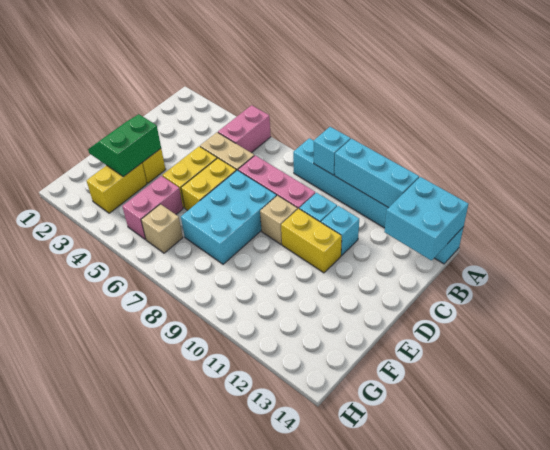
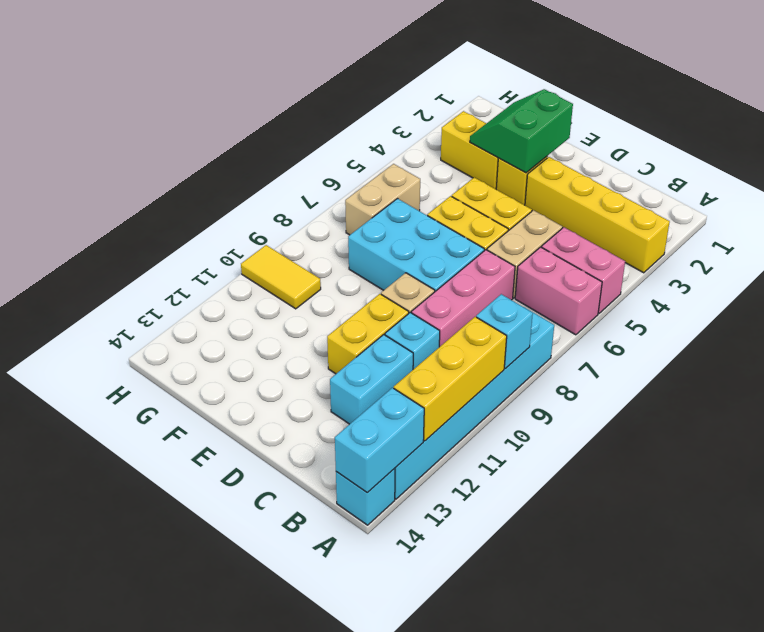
none -> yellow 1x4 brick [525,157,670,273]
cyan 1x3 brick [335,139,419,208] -> yellow 1x3 brick [394,317,507,441]
cyan 2x2 brick [384,177,468,260] -> cyan 1x2 brick [335,388,424,493]
cyan 1x1 brick [321,206,359,255] -> cyan 1x2 brick [330,335,413,424]
green 2x2 slope [88,114,161,177] -> green 2x2 slope turned to [470,89,573,173]
pink 1x2 brick [122,176,183,239] -> pink 1x2 brick moved to [515,247,602,335]
tan 1x1 brick [141,204,183,253] -> tan 1x2 brick [345,164,420,235]
none -> yellow 1x2 tile [241,245,321,309]

